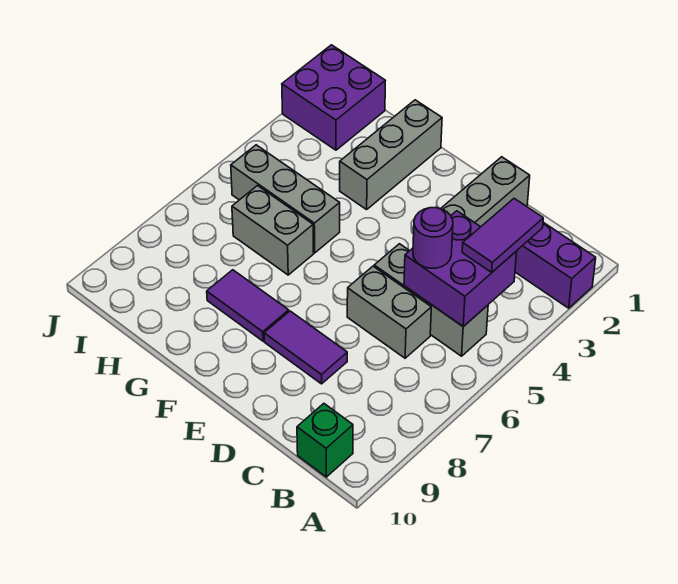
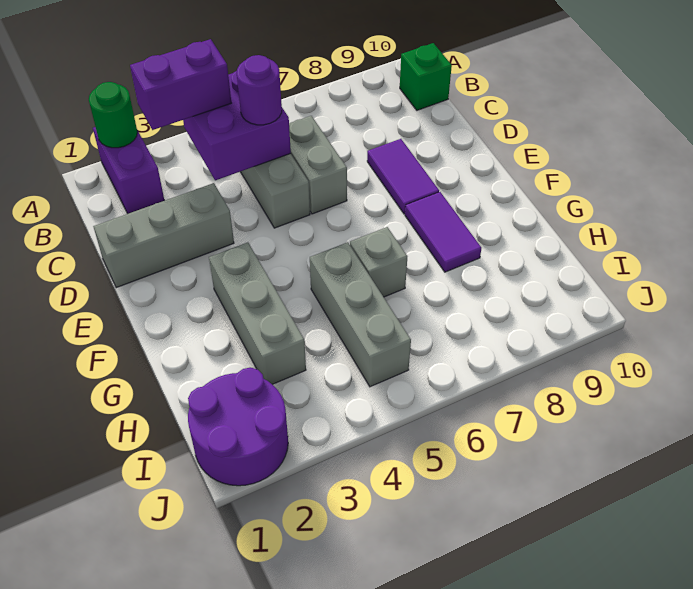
none -> green 1x1 round brick [89,82,137,148]
purple 1x2 tile [462,199,543,273] -> purple 1x2 brick [130,39,231,130]
grey 1x3 brick [340,100,442,209] -> grey 1x3 brick turned to [209,242,306,384]
grey 1x2 brick [232,186,314,275] -> grey 1x1 brick [350,227,407,297]
purple 2x2 brick [282,45,385,150] -> purple 2x2 round brick [188,368,288,486]

